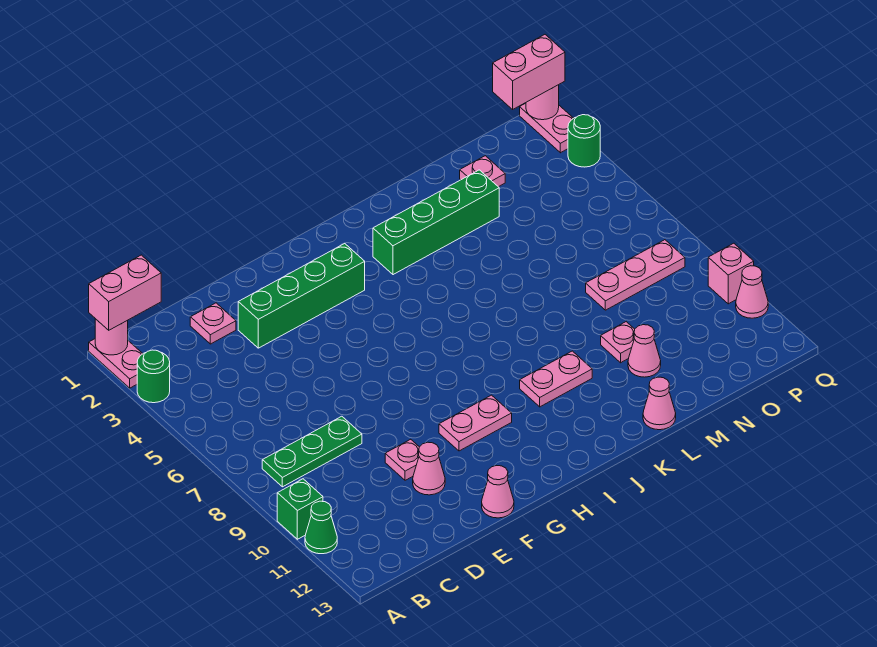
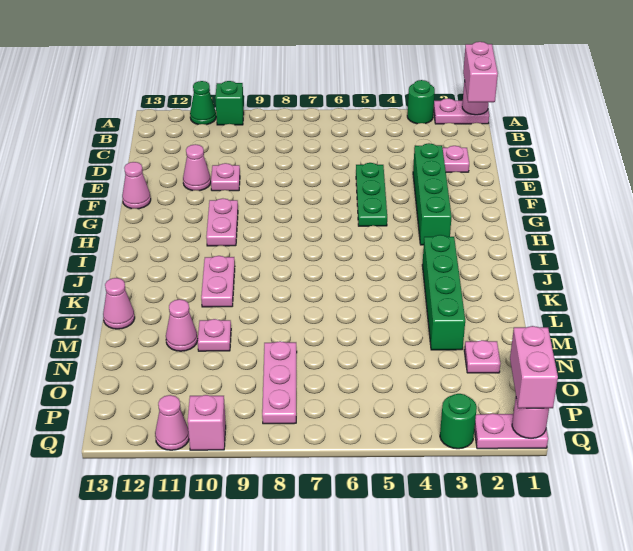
green 1x3 plate [262,416,362,487] -> green 1x3 plate moved to [356,163,387,226]

